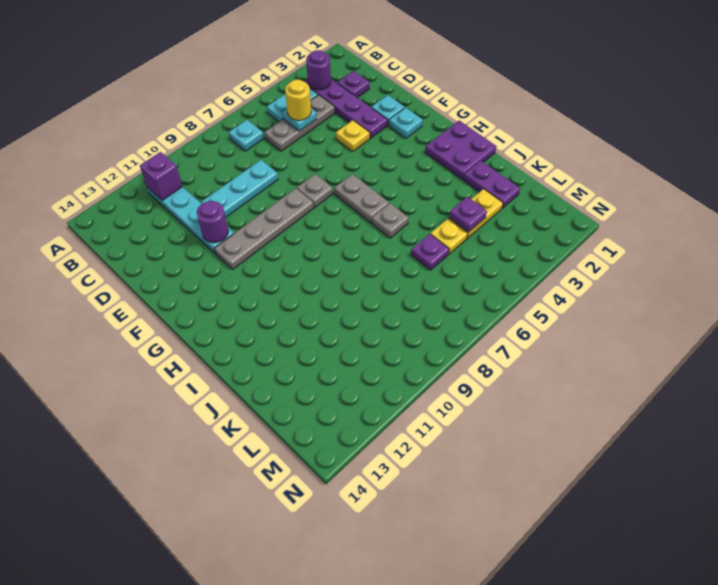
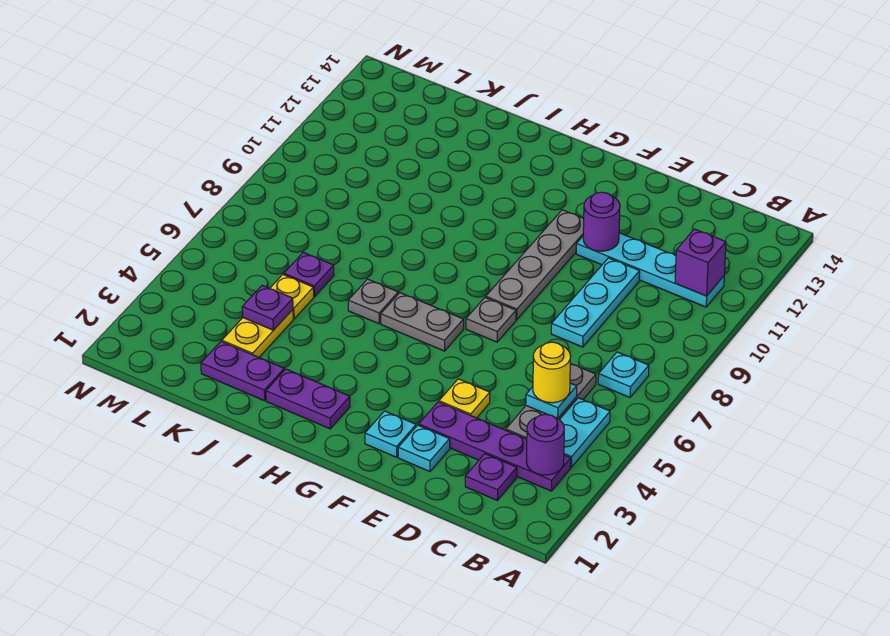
purple 2x2 plate [425,121,496,179] -> purple 1x2 plate [266,369,350,429]

